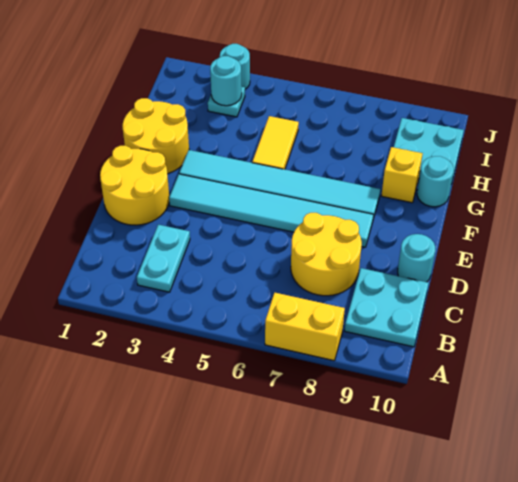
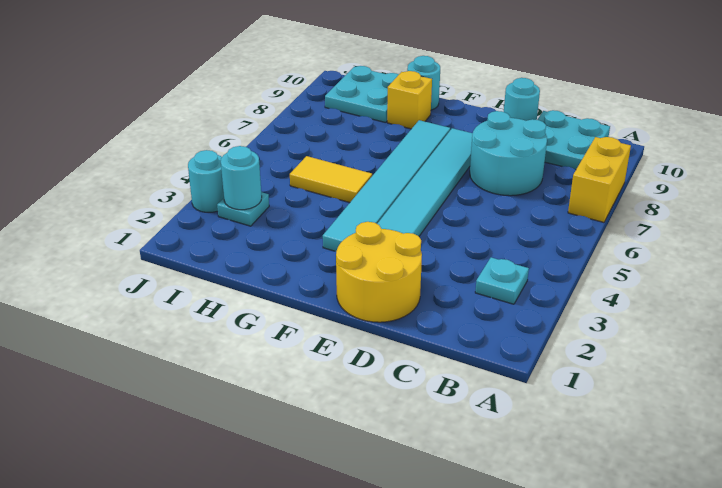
cyan 1x2 plate [137,225,190,292] -> cyan 1x1 plate [475,257,529,304]
yellow 2x2 round brick [291,213,362,296] -> cyan 2x2 round brick [470,111,547,196]
yellow 2x2 round brick [122,98,189,174] -> none

